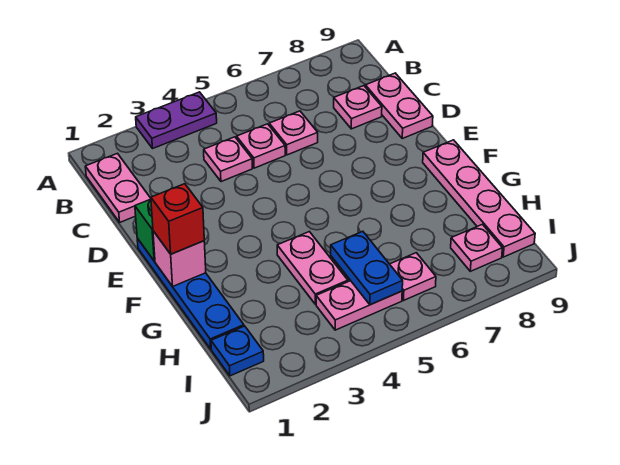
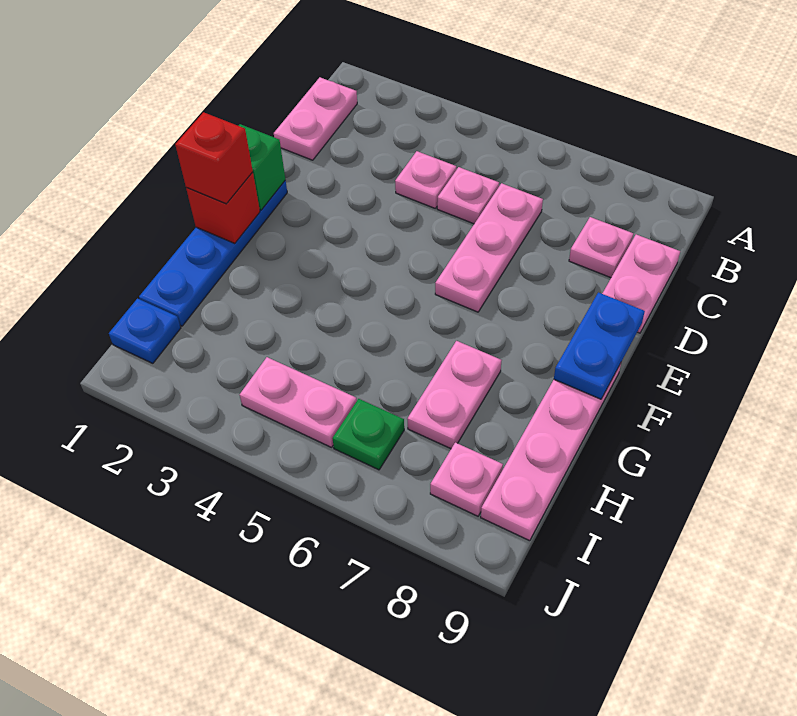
purple 1x2 plate [136,92,217,148] -> none
pink 1x1 plate [269,111,318,155] -> pink 1x3 plate [435,183,543,312]
pink 1x1 brick [153,231,206,286] -> red 1x1 brick [186,172,260,243]
pink 1x2 plate [277,232,348,304] -> pink 1x2 plate moved to [407,341,502,449]
blue 1x2 plate [331,231,403,305] -> blue 1x2 plate moved to [554,292,645,399]
pink 1x1 plate [390,253,436,301] -> green 1x1 plate [332,399,404,470]

